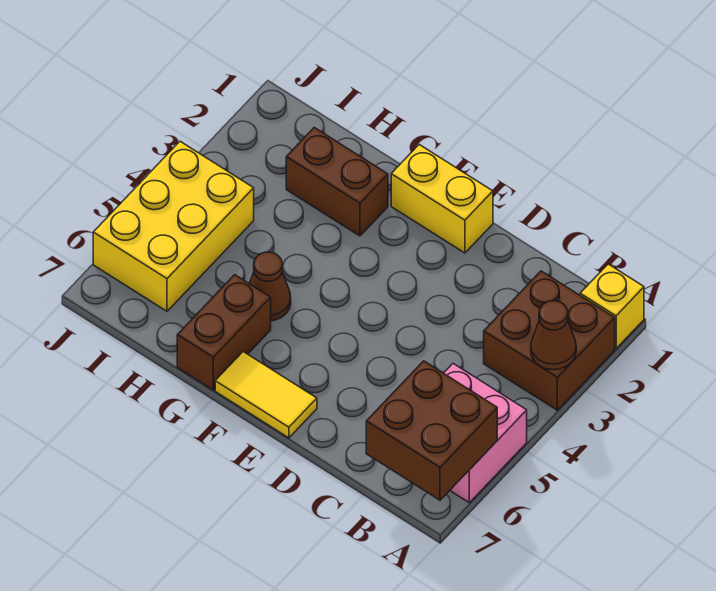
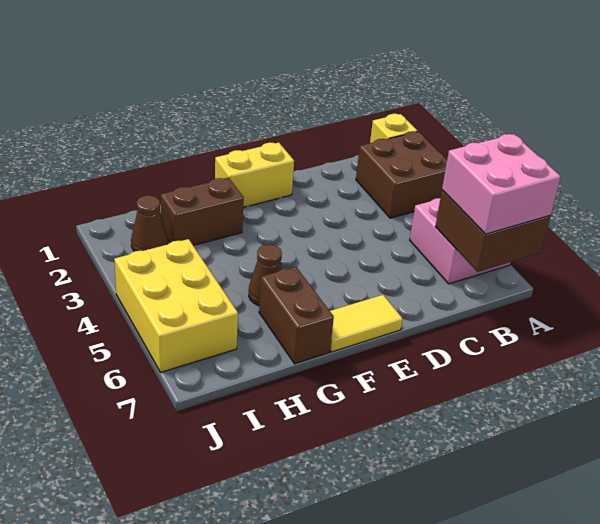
brown 1x1 cone [531,301,576,370] -> brown 1x1 cone moved to [131,195,168,251]
none -> pink 2x2 brick [442,134,561,234]

